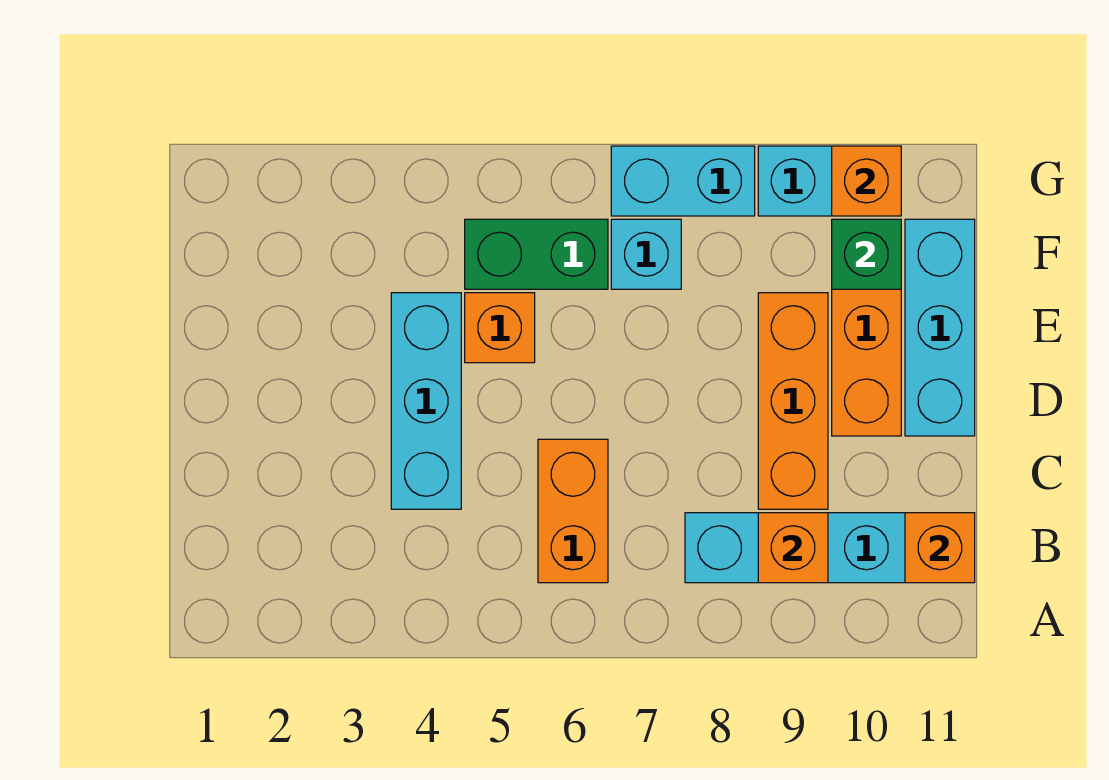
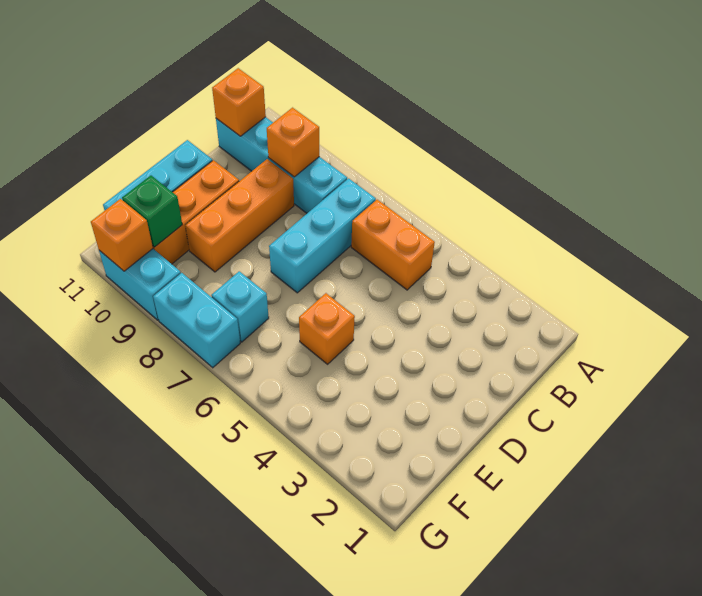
orange 1x2 brick [538,439,608,583] -> orange 1x2 brick turned to [351,200,435,290]
cyan 1x3 brick [391,293,461,509] -> cyan 1x3 brick moved to [269,178,376,293]
green 1x2 brick [465,219,608,289] -> none

